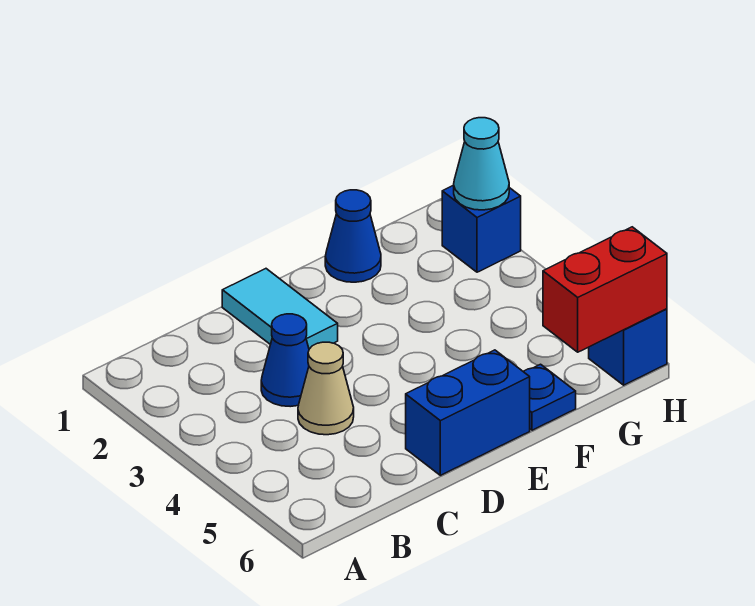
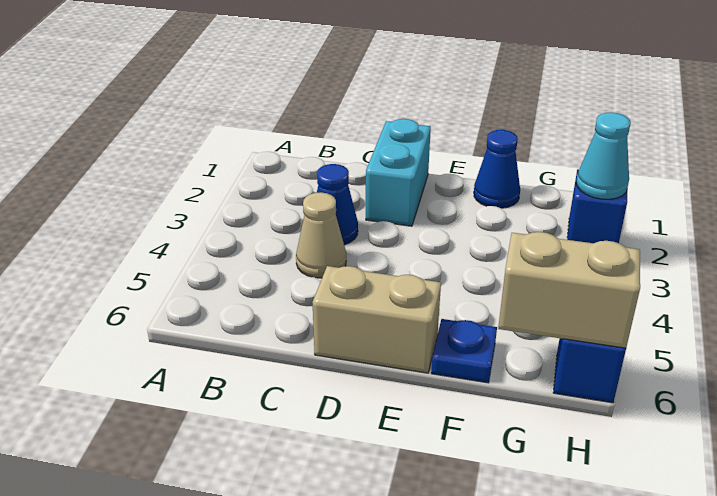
cyan 1x2 tile [222,269,338,349] -> cyan 1x2 brick [366,119,431,226]
blue 1x2 brick [406,350,530,475] -> tan 1x2 brick [313,266,441,373]
red 1x2 brick [543,227,667,352] -> tan 1x2 brick [498,232,640,348]

